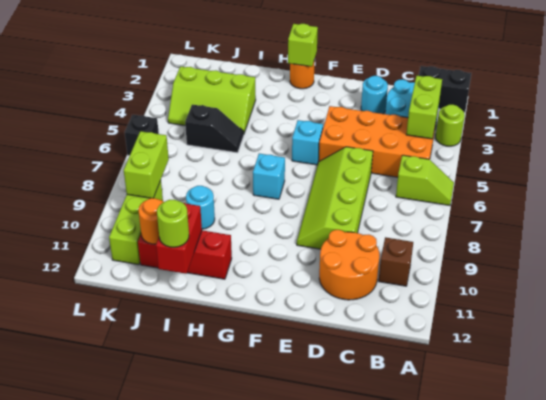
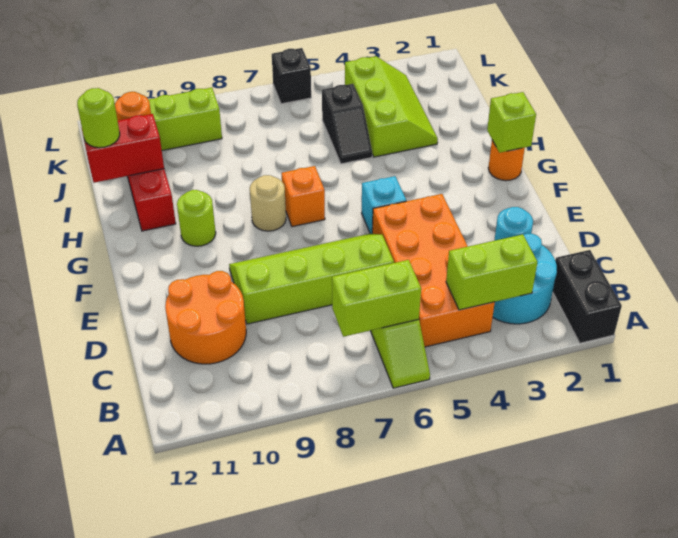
lime 1x1 round brick [436,105,465,146] -> lime 1x1 round brick moved to [177,190,216,246]
brown 1x1 brick [379,237,413,286] -> none
cyan 1x1 brick [253,154,285,199] -> orange 1x1 brick [282,166,325,227]
none -> tan 1x1 round brick [250,175,286,231]
lime 2x3 slope [168,66,256,133] -> lime 2x3 slope turned to [345,56,438,157]
cyan 1x1 round brick [186,186,215,229] -> none
lime 1x2 brick [124,131,169,198] -> lime 1x2 brick moved to [332,260,421,337]

